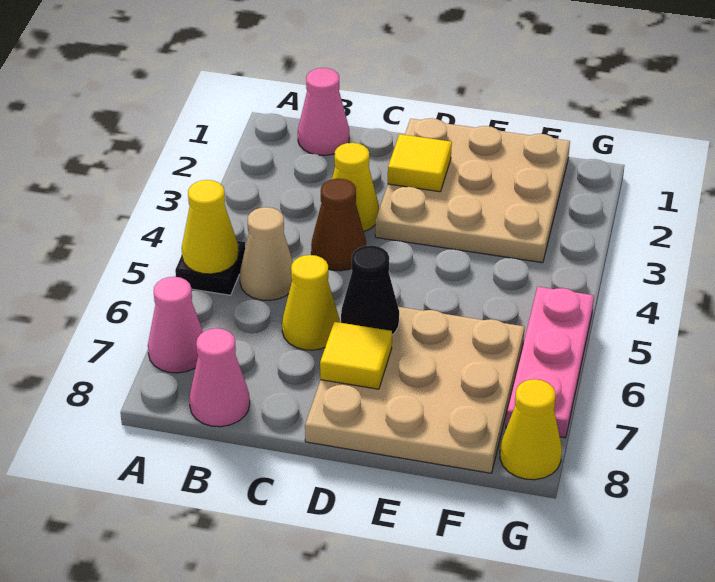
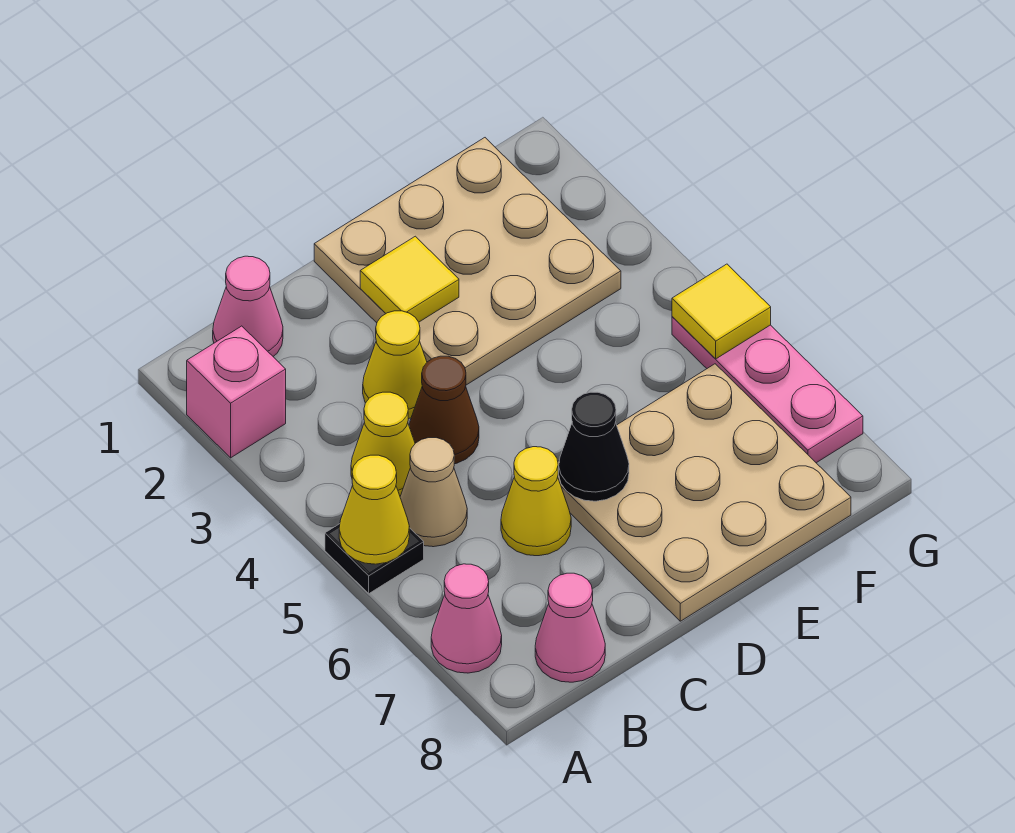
none -> pink 1x1 brick [187,326,286,458]
yellow 1x1 tile [320,322,392,389] -> yellow 1x1 tile moved to [672,264,771,359]
yellow 1x1 cone [500,379,562,480] -> yellow 1x1 cone moved to [351,392,415,496]

